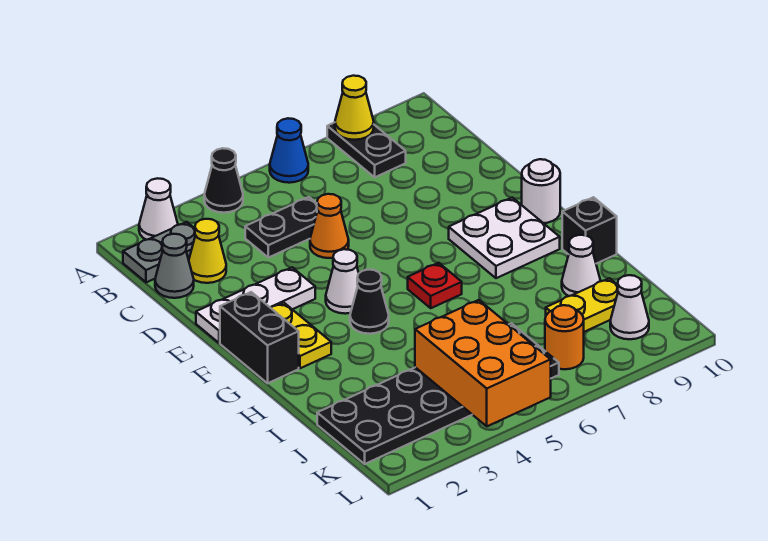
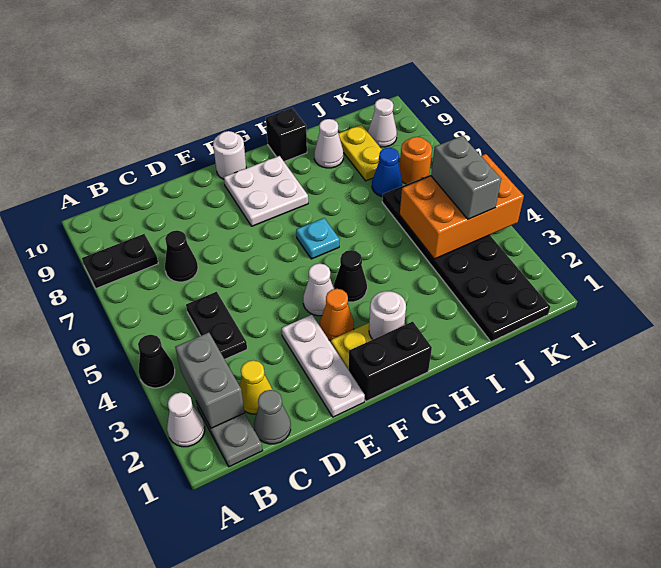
blue 1x1 cone [270,118,308,183] -> blue 1x1 cone moved to [372,148,402,197]
yellow 1x1 cone [335,76,374,140] -> none
none -> grey 1x2 brick [175,332,245,428]
none -> black 1x1 cone [165,230,198,282]
orange 1x1 cone [310,194,349,258] -> orange 1x1 cone moved to [320,289,354,340]
none -> white 1x1 round brick [369,291,406,339]
red 1x1 plate [408,263,462,308] -> cyan 1x1 plate [296,218,340,259]
none -> grey 1x2 brick [431,136,501,219]

